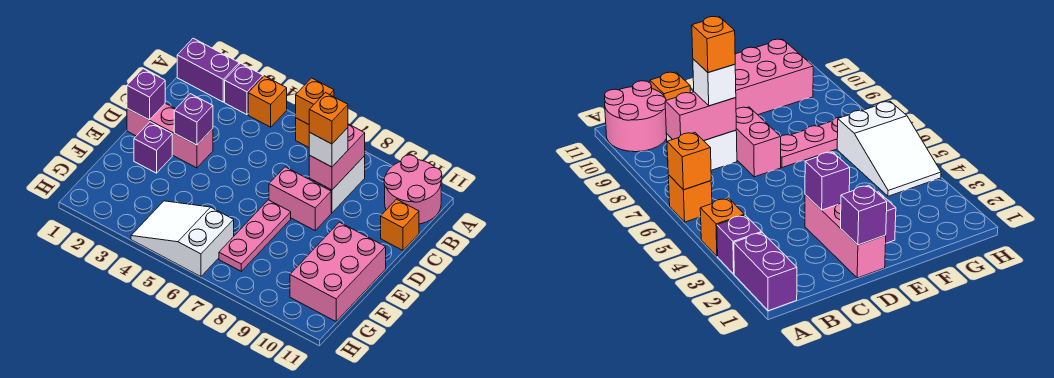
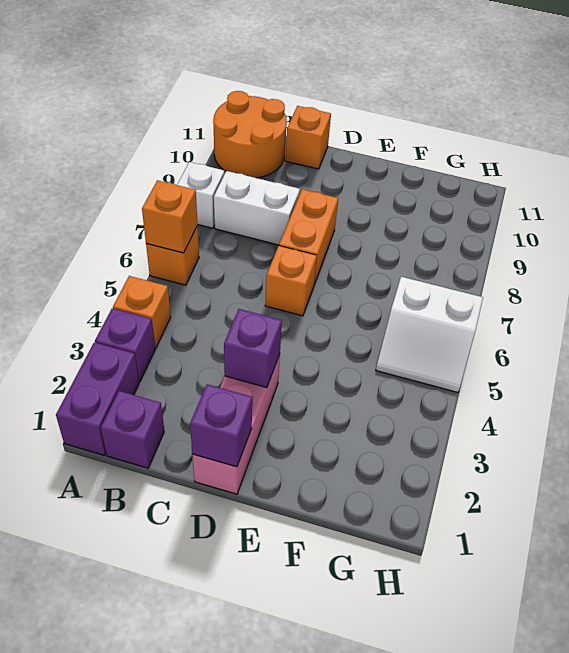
pink 2x2 round brick [384,155,442,224] -> orange 2x2 round brick [213,91,287,178]
pink 1x2 brick [309,124,365,190] -> none
white 1x1 brick [309,128,348,167] -> white 1x1 brick moved to [177,162,225,228]
orange 1x1 brick [309,93,348,144] -> orange 1x1 brick moved to [265,246,317,316]
pink 1x2 brick [269,167,331,230] -> orange 1x2 brick [279,189,338,285]
purple 1x1 brick [134,122,172,173] -> purple 1x1 brick moved to [101,391,164,468]
pink 1x3 plate [219,200,291,271] -> none
pink 2x3 brick [290,222,386,321] -> none
white 2x3 slope [131,201,234,277] -> white 2x2 slope [376,277,483,392]

